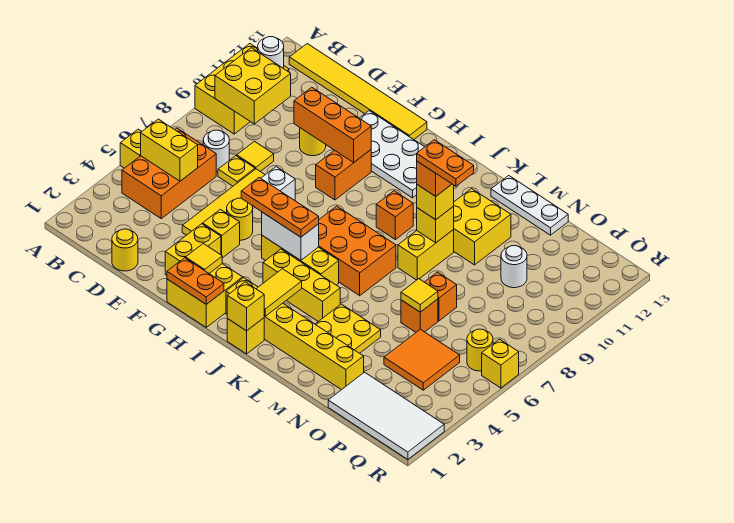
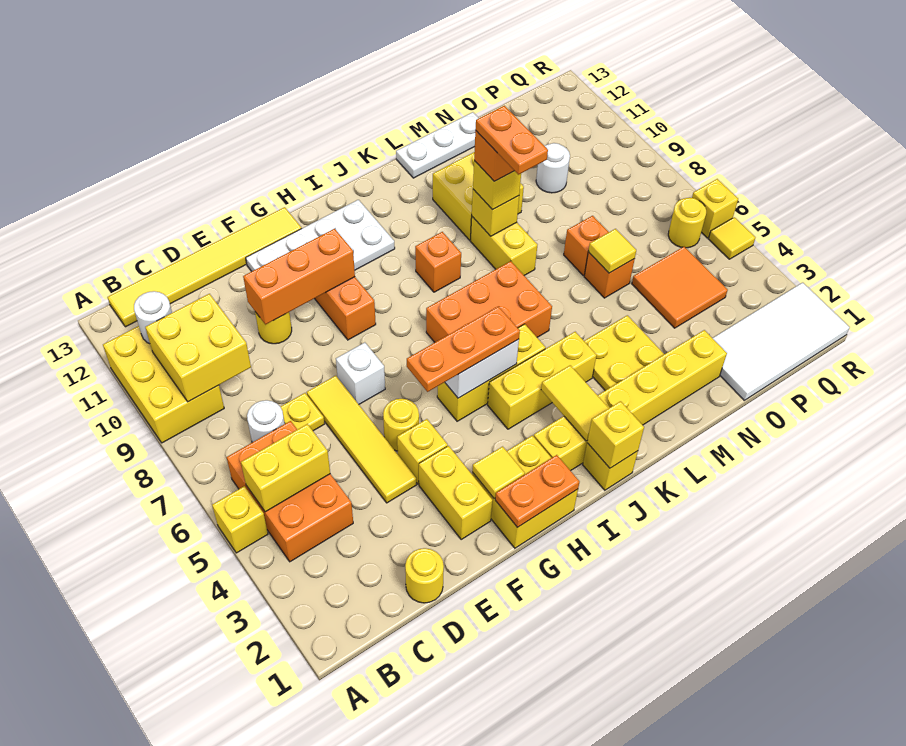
yellow 1x1 tile [237,141,274,171] -> yellow 1x1 tile moved to [709,217,755,259]
orange 1x2 plate [417,140,474,186] -> orange 1x2 plate turned to [476,106,548,175]

